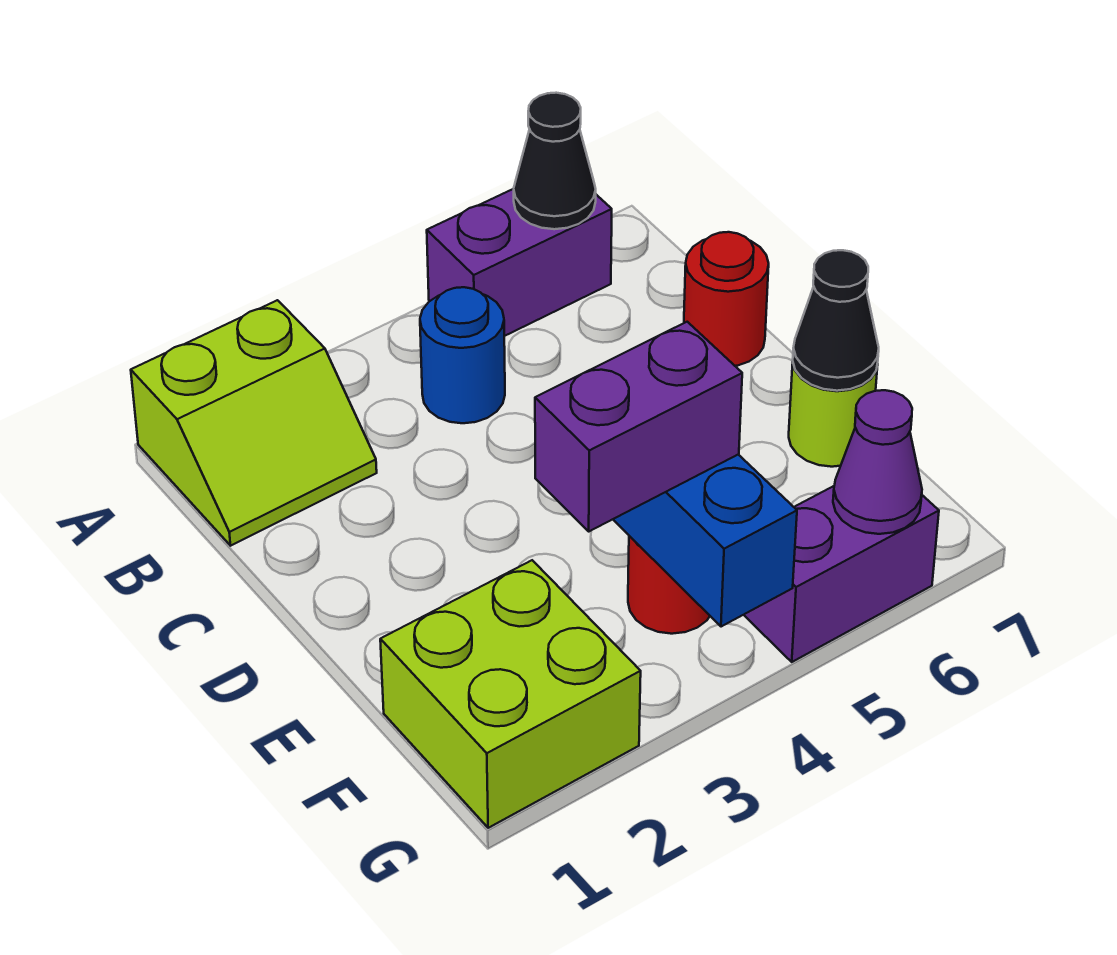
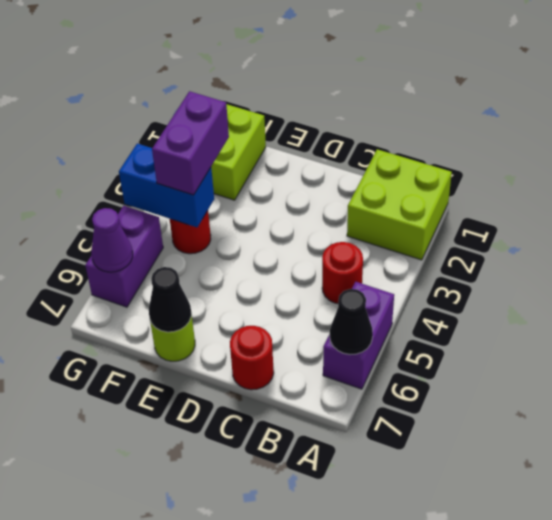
lime 2x2 slope [131,300,377,546] -> lime 2x2 brick [347,149,452,260]
blue 1x1 round brick [420,287,505,423] -> red 1x1 round brick [322,242,363,304]

